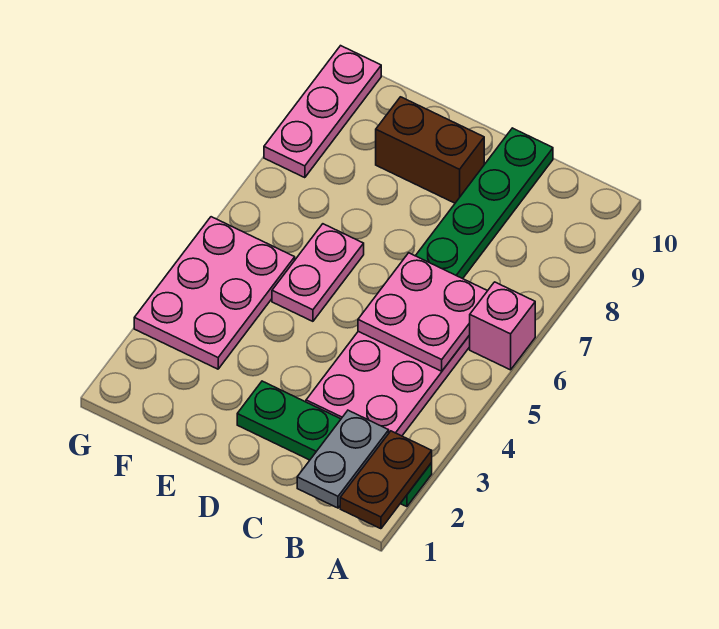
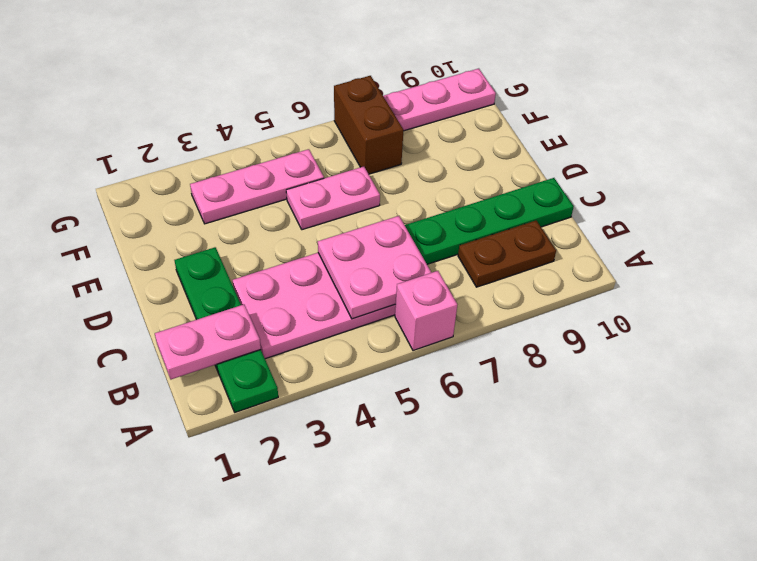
brown 1x2 plate [340,431,432,529] -> brown 1x2 plate moved to [458,221,556,287]
grey 1x2 plate [297,410,389,508] -> pink 1x2 plate [155,304,261,379]
brown 1x2 brick [376,97,484,203] -> brown 1x2 brick moved to [334,76,403,174]
pink 2x3 plate [134,217,295,369] -> pink 1x3 plate [190,149,324,224]

